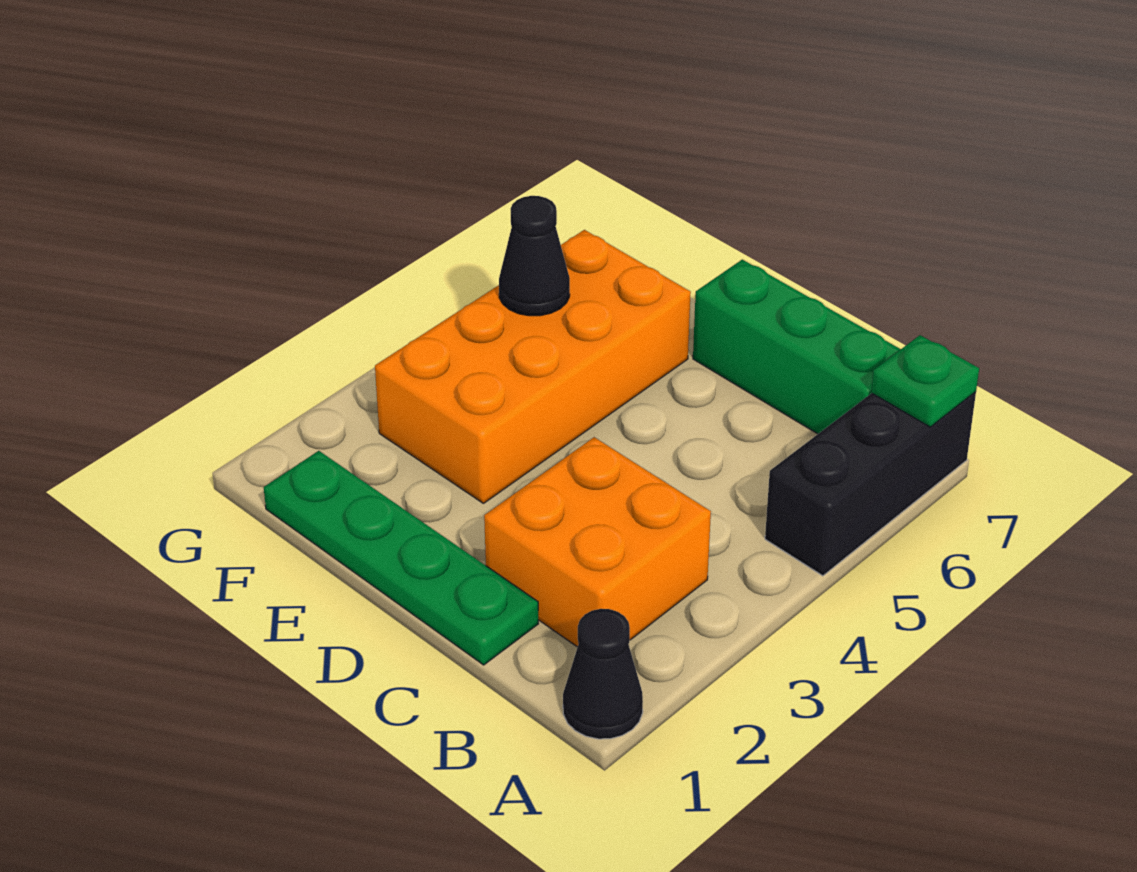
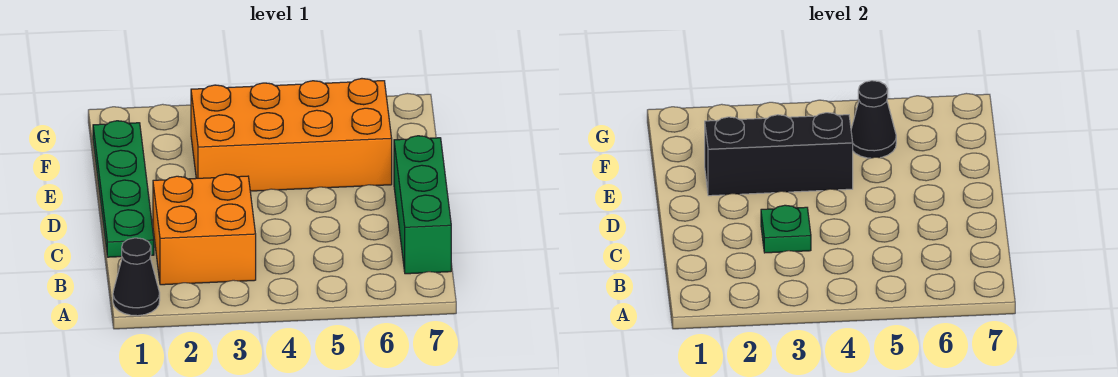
black 1x3 brick [765,392,976,576] -> black 1x3 brick moved to [705,113,853,196]
green 1x1 plate [871,335,979,427] -> green 1x1 plate moved to [761,205,811,253]

